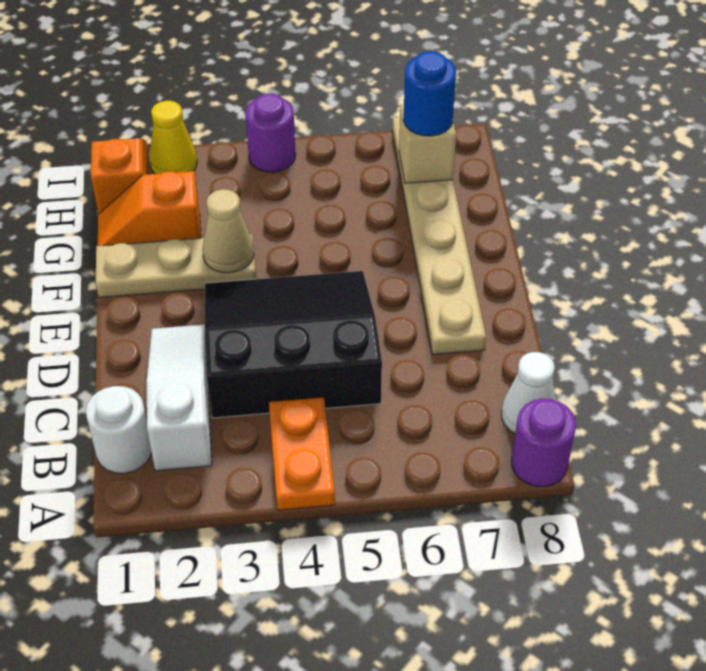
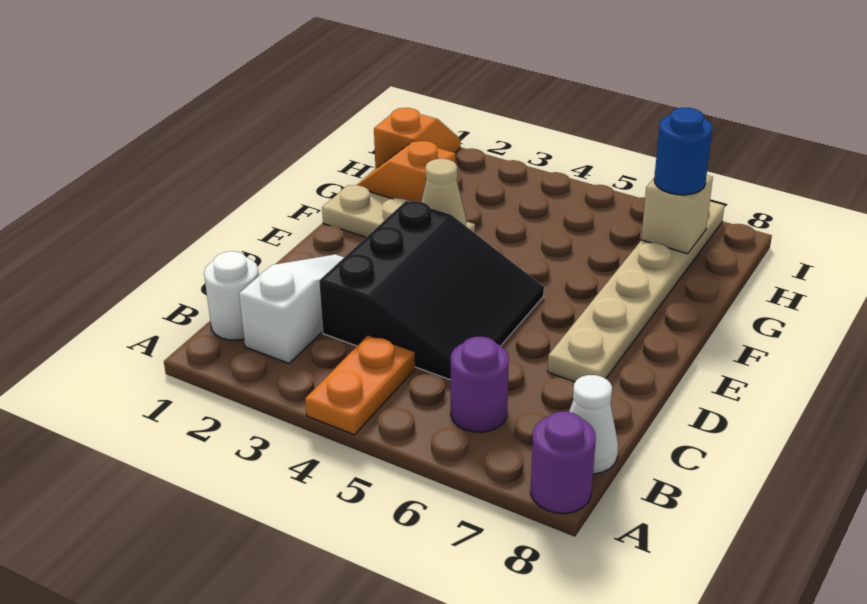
black 3x3 slope [205,271,382,418] -> black 3x3 slope turned to [319,201,544,380]
yellow 1x1 cone [149,101,197,174] -> none
purple 1x1 round brick [245,94,296,172] -> purple 1x1 round brick moved to [451,337,509,432]

